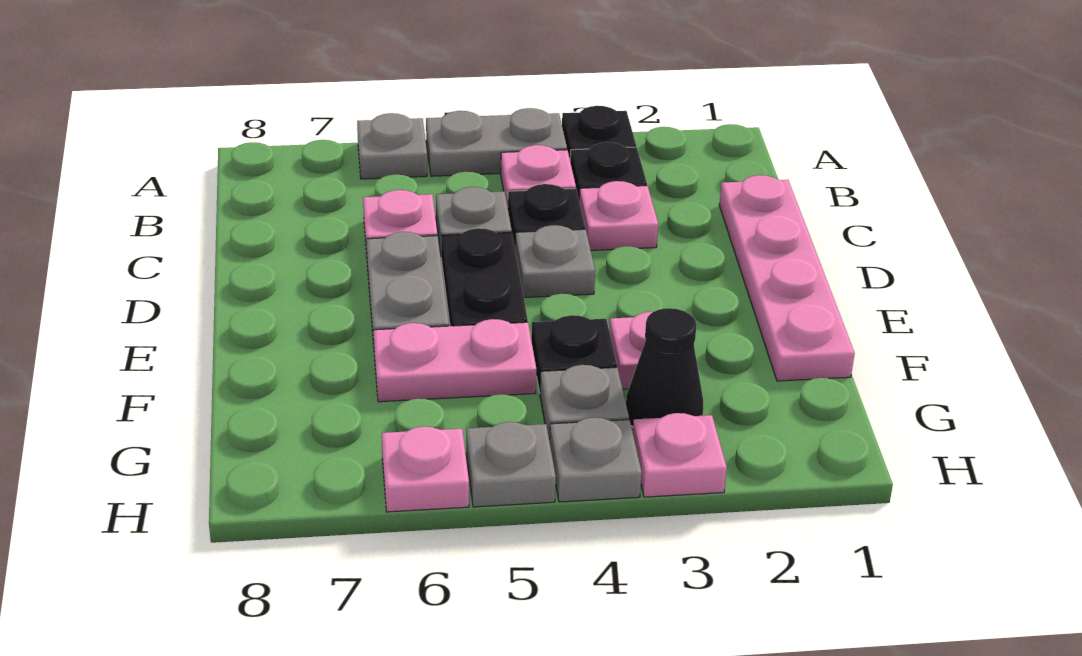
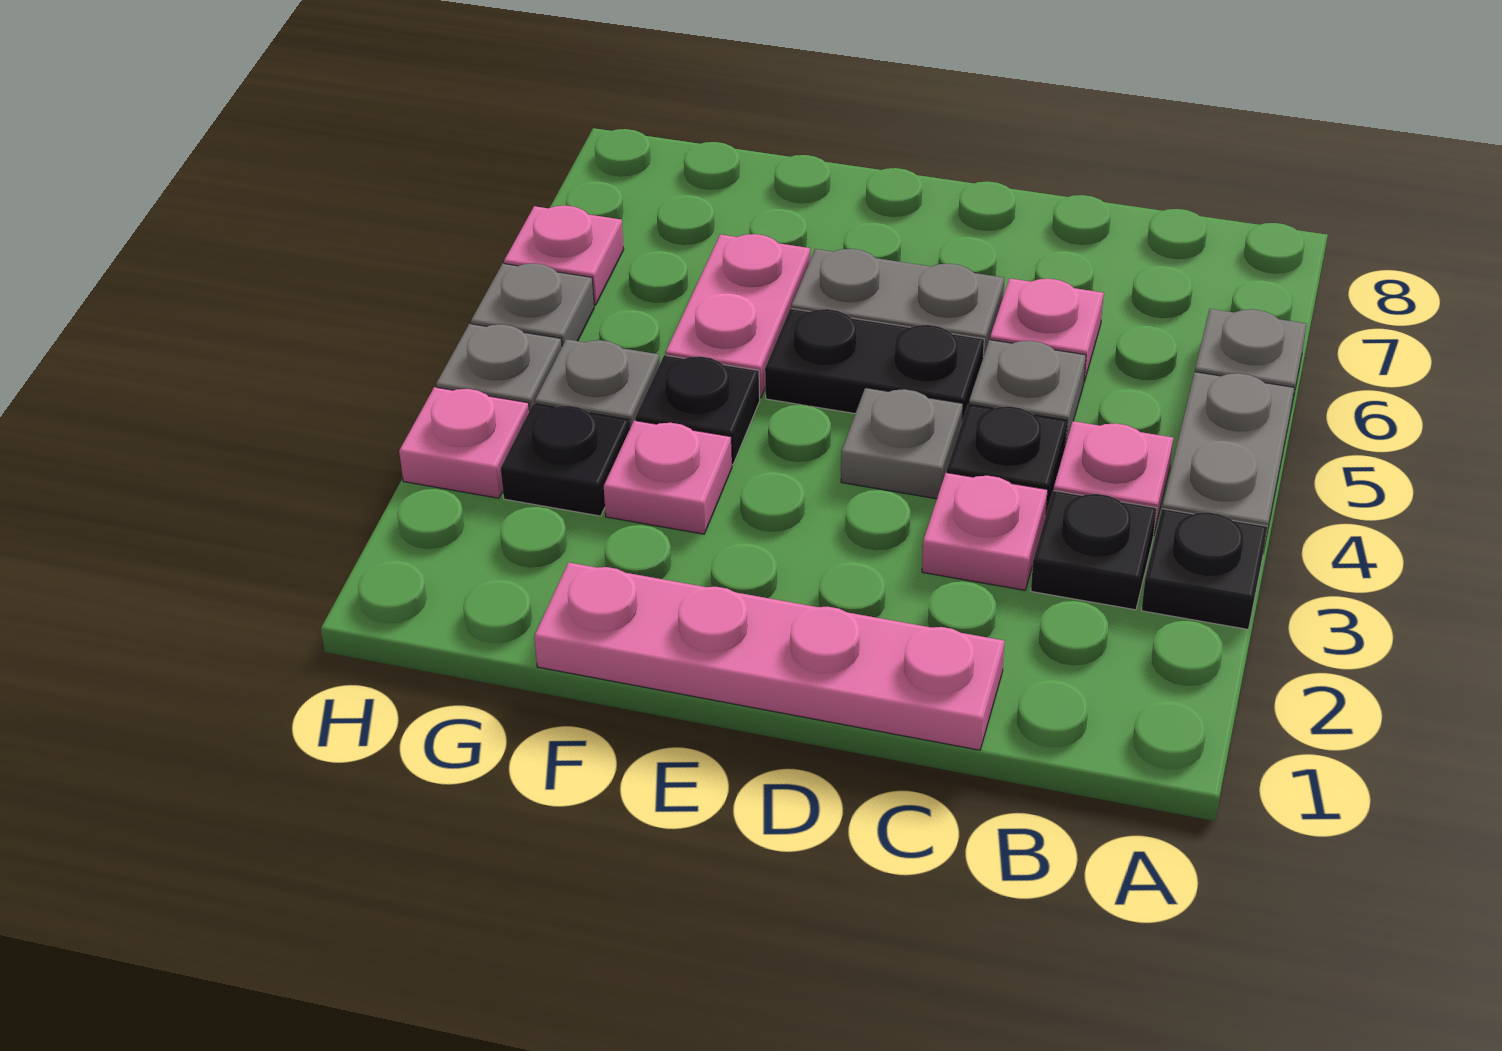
black 1x1 cone [626,308,703,427] -> black 1x1 plate [501,404,630,516]

